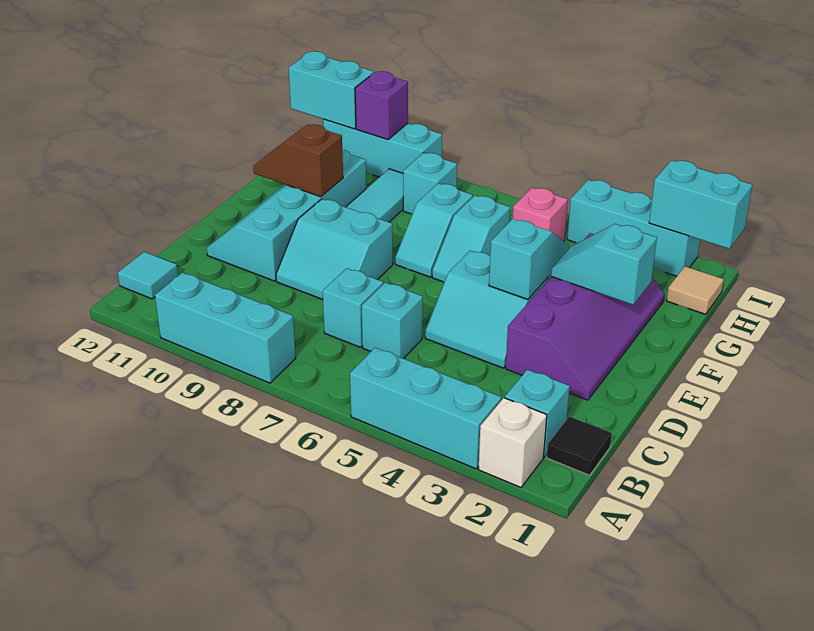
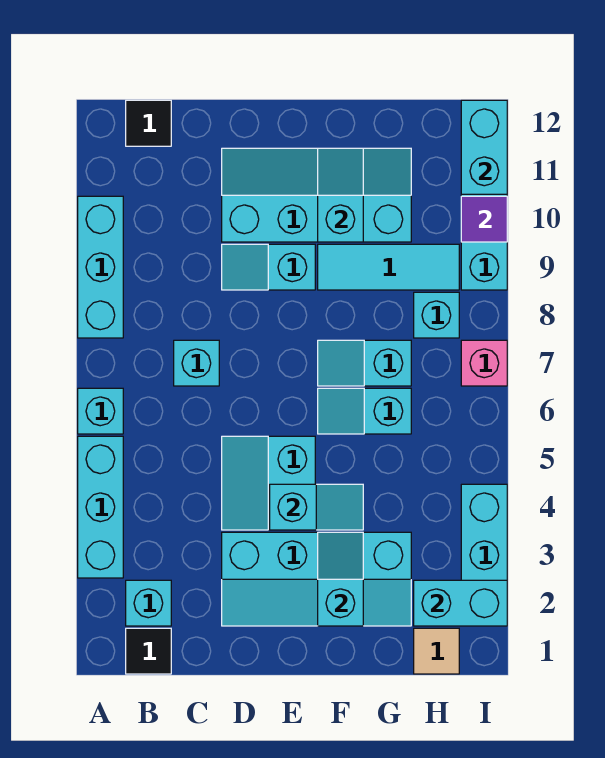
white 1x1 brick [478,398,547,487] -> none
cyan 1x1 tile [118,252,178,299] -> black 1x1 tile [126,100,171,146]
cyan 1x1 brick [362,282,423,359] -> cyan 1x1 brick moved to [78,388,123,434]
purple 2x4 slope [506,233,665,400] -> cyan 2x4 slope [222,532,411,626]
cyan 2x2 slope [276,199,393,299] -> cyan 1x2 slope [222,244,315,290]
brown 1x2 slope [253,124,343,197] -> cyan 1x2 slope [318,148,363,242]
pink 1x1 brick [512,188,568,241] -> pink 1x1 brick moved to [461,340,507,386]
cyan 1x2 brick [649,160,752,249] -> cyan 1x2 brick turned to [414,580,507,626]
purple 1x1 brick [355,71,408,140] -> purple 1x1 tile [461,196,507,242]

